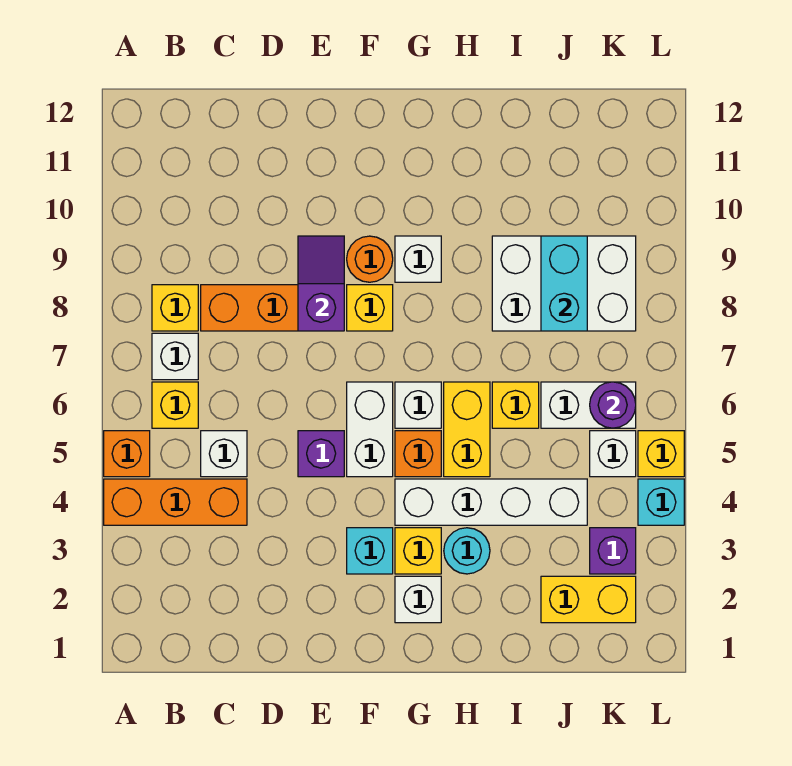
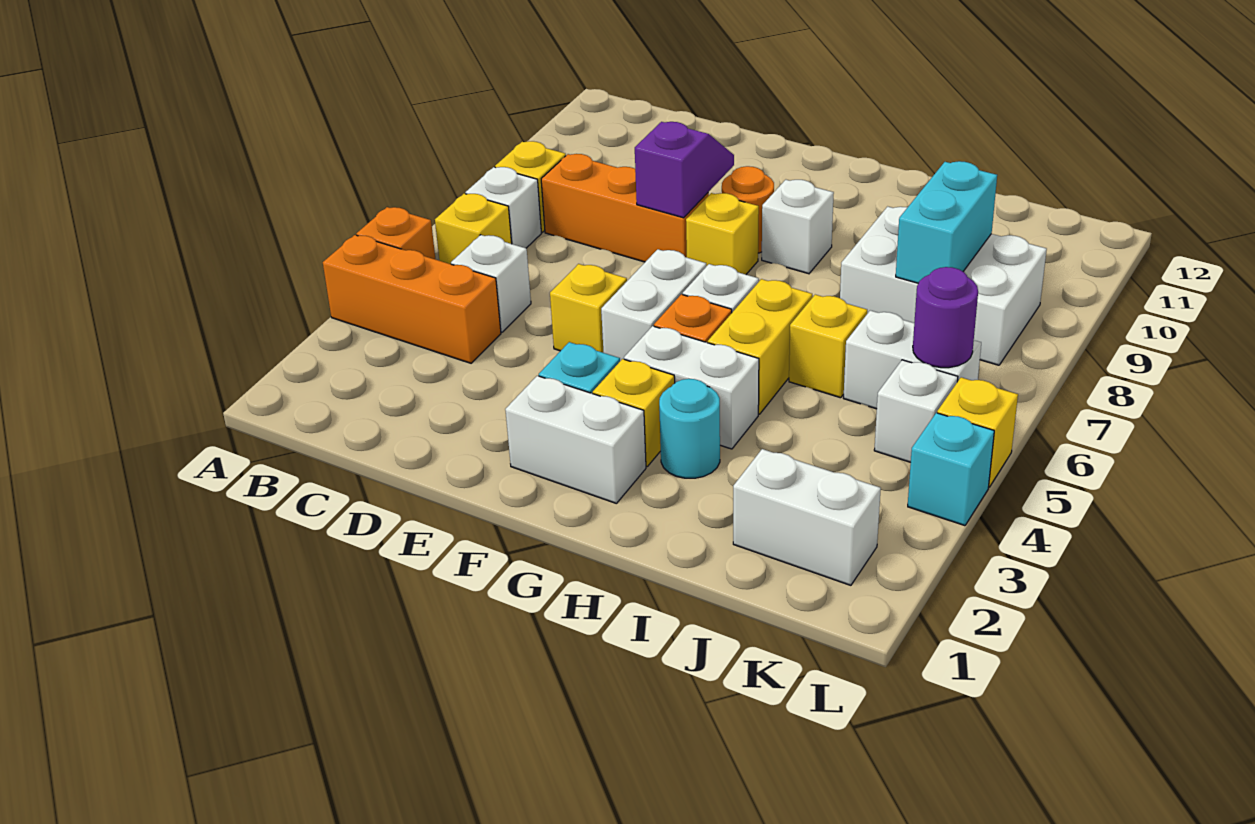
purple 1x1 brick [298,431,344,477] -> yellow 1x1 brick [550,264,627,353]
white 1x1 brick [395,576,441,623] -> white 1x2 brick [505,376,646,504]
white 1x4 brick [395,479,587,525] -> white 1x2 brick [624,326,759,449]
yellow 1x2 brick [541,576,636,623] -> white 1x2 brick [733,449,881,585]
purple 1x1 brick [590,528,636,574] -> none

